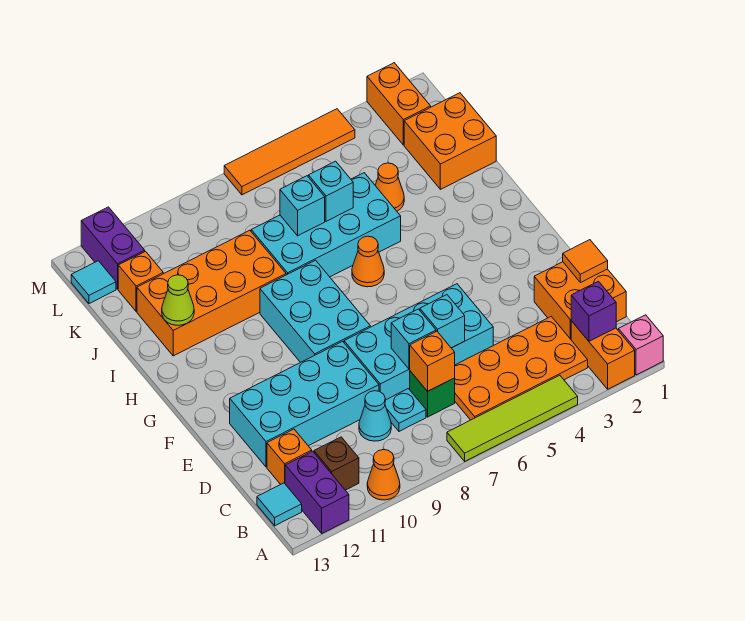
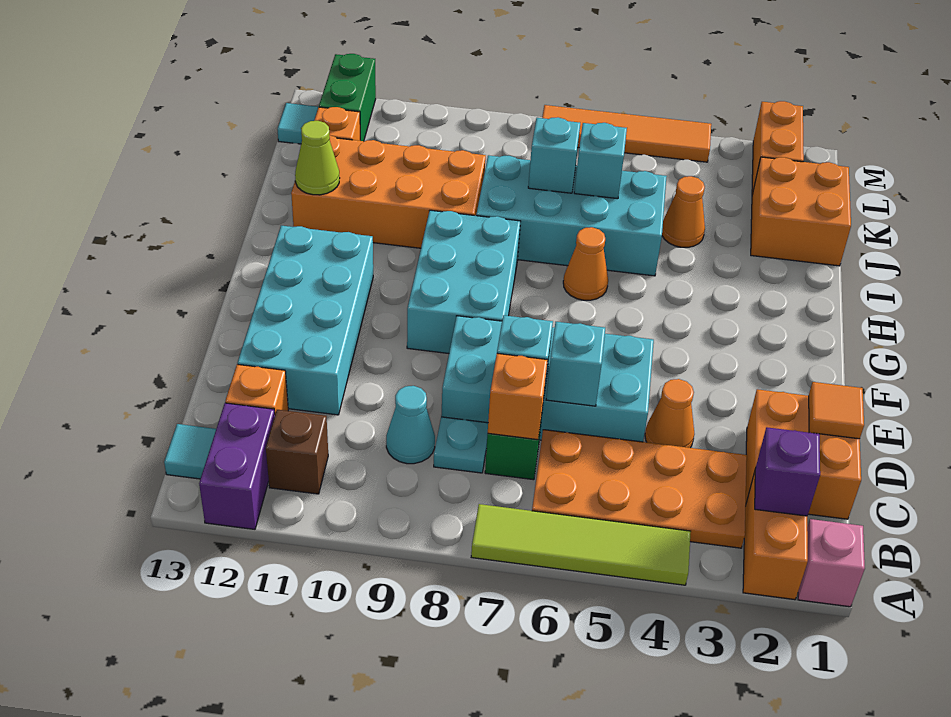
orange 1x1 cone [367,450,400,500] -> orange 1x1 cone moved to [645,379,694,448]
cyan 2x4 brick [230,341,379,467] -> cyan 2x4 brick turned to [238,226,373,415]
purple 1x2 brick [81,207,145,289] -> green 1x2 brick [319,54,376,141]

